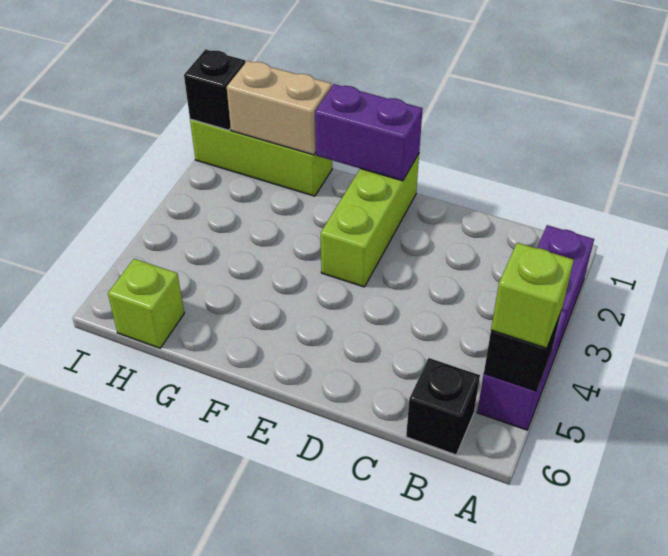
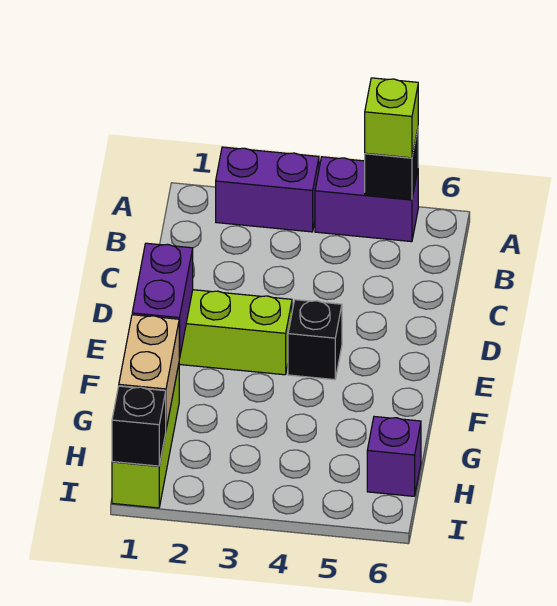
black 1x1 brick [406,358,480,455] -> black 1x1 brick moved to [288,300,342,380]
lime 1x1 brick [108,259,184,348] -> purple 1x1 brick [367,417,421,496]

